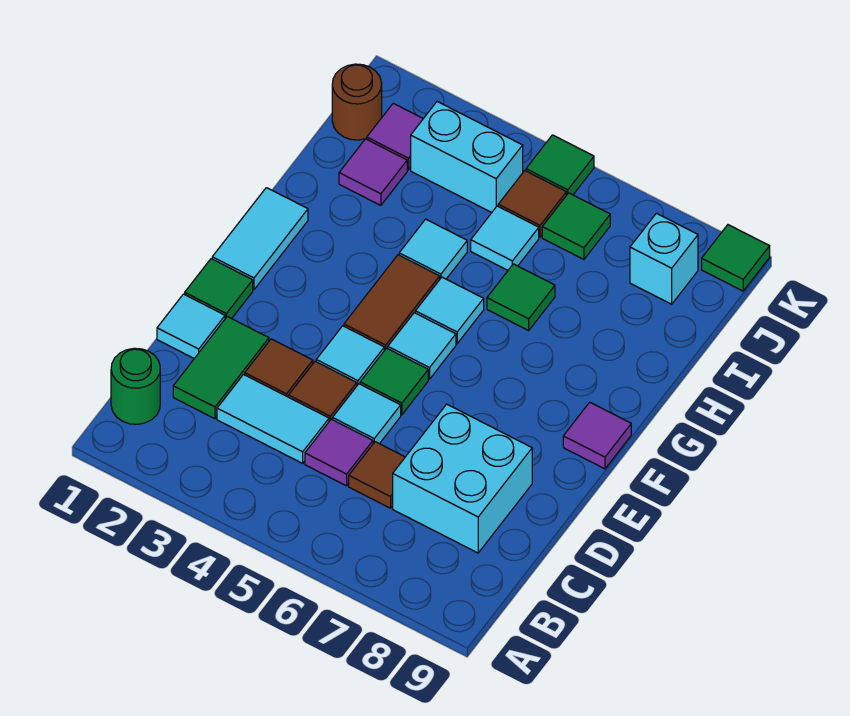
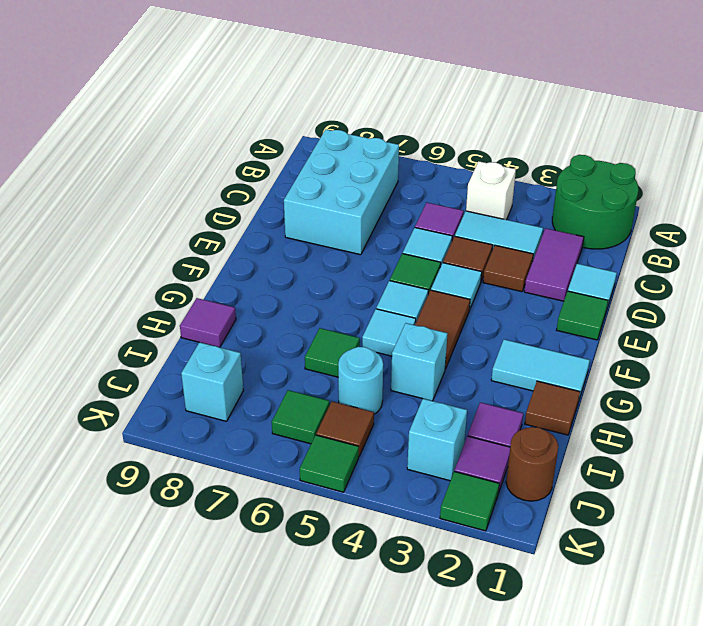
green 1x1 round brick [111,348,160,424] -> green 2x2 round brick [552,155,639,249]
none -> white 1x1 brick [466,161,516,220]
green 1x2 tile [173,317,269,419] -> purple 1x2 tile [524,228,584,301]
brown 1x1 tile [349,442,405,508] -> brown 1x1 tile moved to [525,381,580,435]
cyan 2x2 brick [393,404,532,553] -> cyan 2x3 brick [284,130,399,255]
cyan 1x2 tile [212,188,308,290] -> cyan 1x2 tile turned to [491,339,590,402]
purple 1x1 tile [563,402,631,469] -> purple 1x1 tile moved to [180,298,236,347]
cyan 1x1 tile [399,219,467,279] -> cyan 1x1 brick [391,323,447,401]
cyan 1x1 tile [471,206,539,270] -> cyan 1x1 round brick [338,347,383,414]
cyan 1x2 brick [411,102,523,212] -> cyan 1x1 brick [407,399,467,481]
green 1x1 tile [702,225,770,291] -> green 1x1 tile moved to [440,471,499,531]

